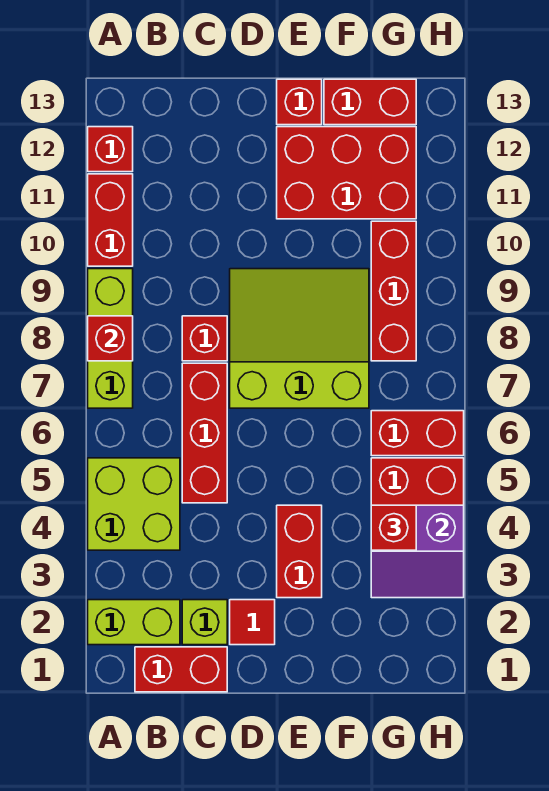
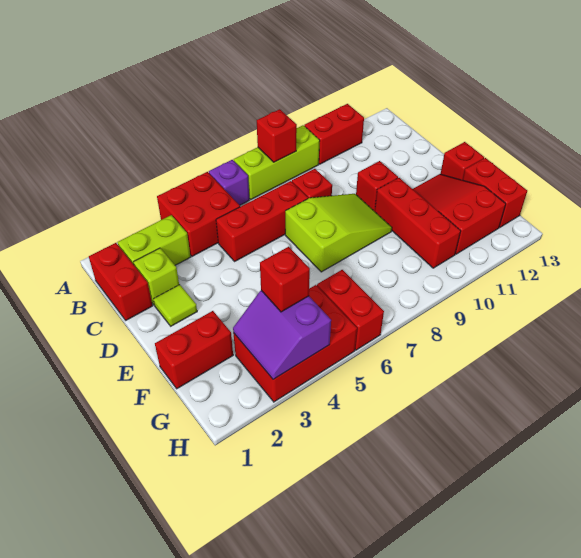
lime 1x2 brick [88,600,180,645] -> lime 1x2 brick turned to [118,215,191,265]
lime 2x2 brick [88,458,180,550] -> red 2x2 brick [157,172,240,256]
none -> purple 1x1 brick [209,160,249,205]
red 1x1 brick [88,127,133,172] -> red 1x1 brick moved to [356,161,398,211]
red 1x1 tile [230,600,275,645] -> lime 1x1 tile [153,284,197,326]
lime 3x3 slope [230,269,369,408] -> lime 2x3 slope [285,194,392,272]
red 1x2 brick [277,505,322,598] -> red 1x2 brick moved to [155,311,233,389]
red 2x3 brick [277,127,416,219] -> red 2x3 slope [413,174,506,254]
red 1x3 brick [371,221,416,361] -> red 1x3 brick turned to [375,178,461,268]

